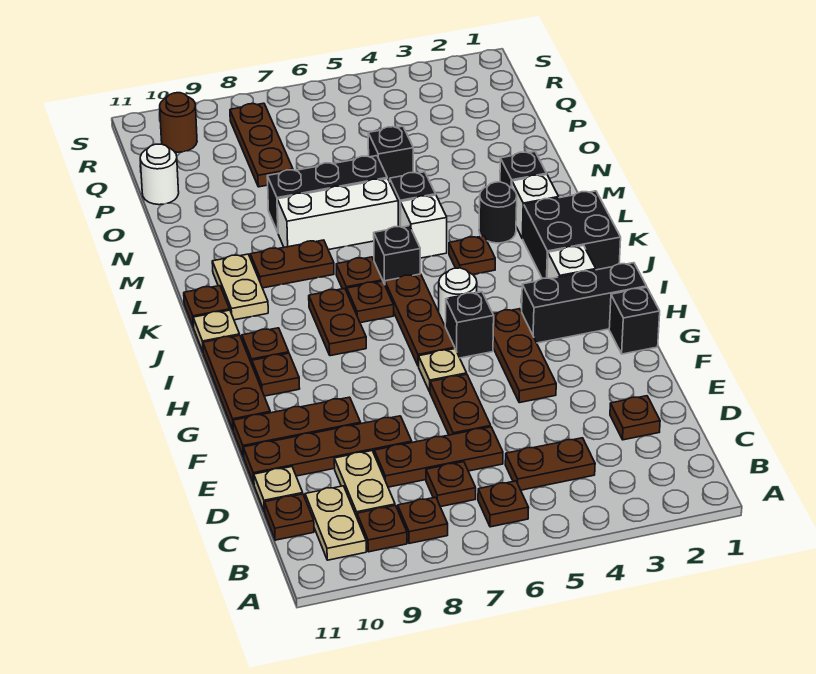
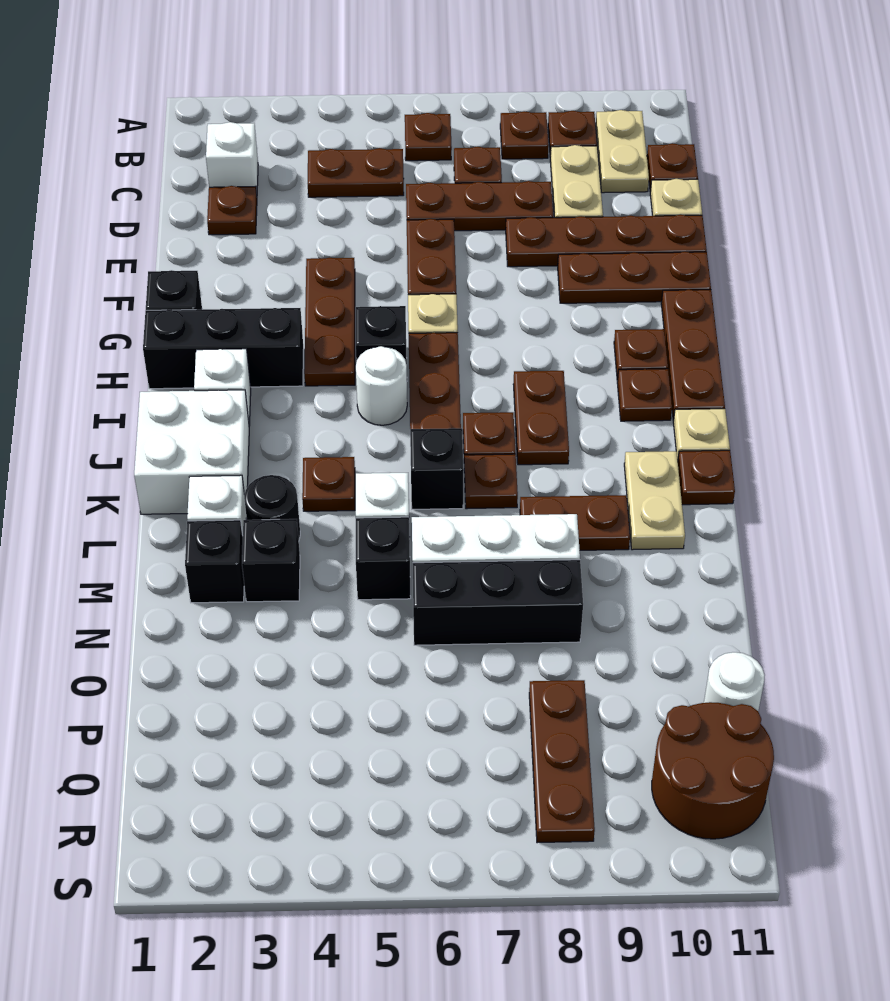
none -> white 1x1 brick [206,122,258,194]
black 2x2 brick [523,191,621,279] -> white 2x2 brick [134,390,249,514]
black 1x1 brick [368,126,413,182] -> black 1x1 brick moved to [242,519,300,602]
brown 1x1 round brick [160,93,197,152] -> brown 2x2 round brick [652,702,774,839]

